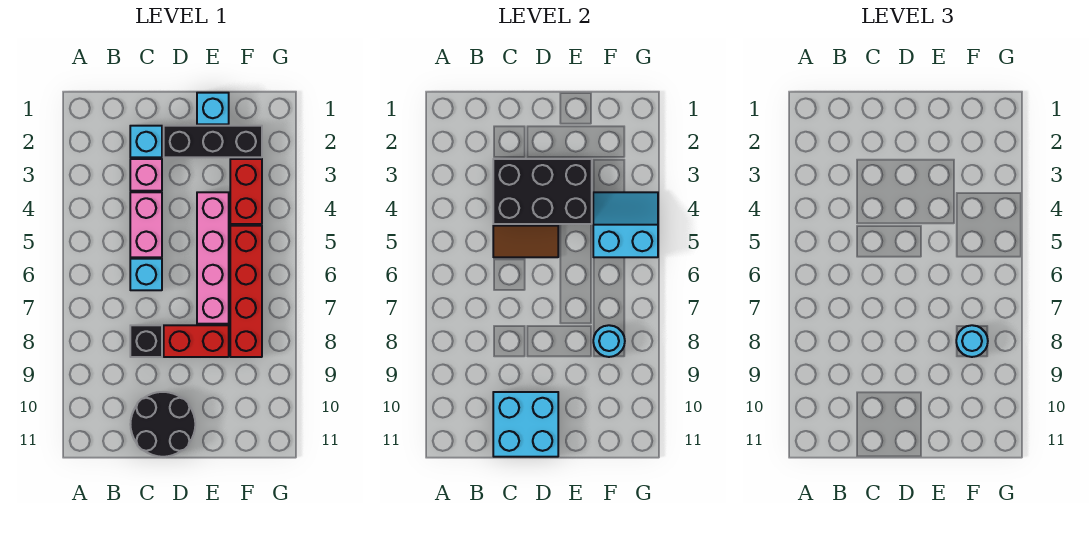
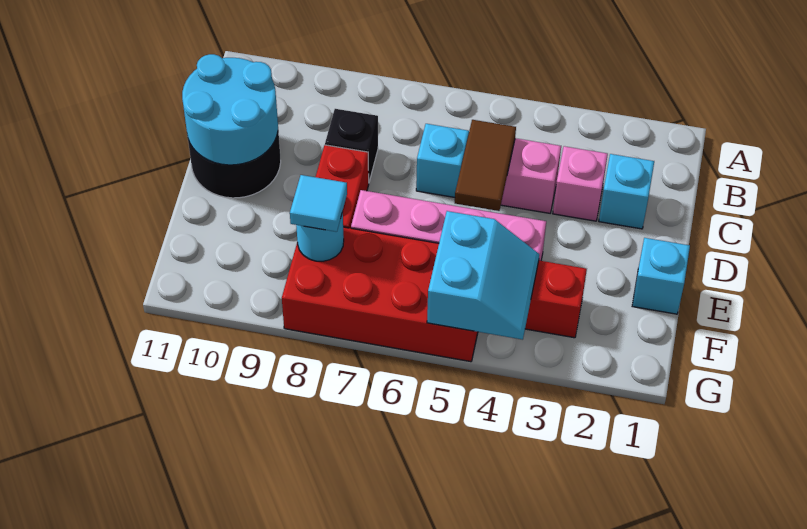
black 2x3 brick [493,159,592,224] -> none
cyan 2x2 brick [493,392,558,457] -> cyan 2x2 round brick [182,54,278,165]
black 1x3 brick [164,126,262,157] -> none
red 1x4 brick [230,226,262,357] -> red 2x4 brick [282,227,478,362]
cyan 1x1 round brick [956,325,988,357] -> cyan 1x1 tile [290,175,347,232]

